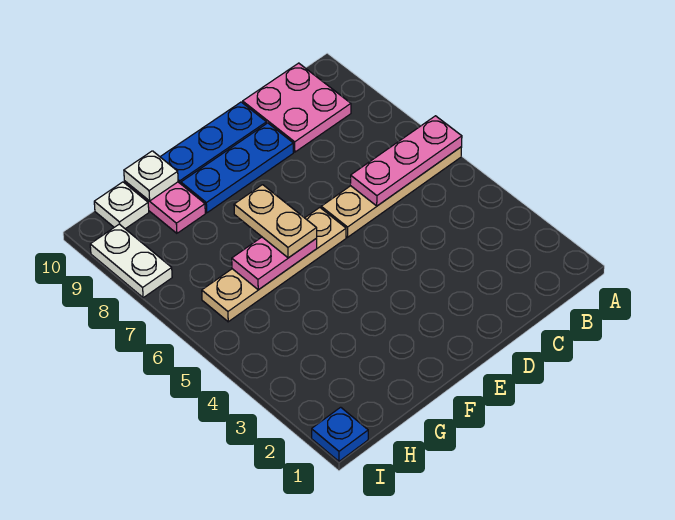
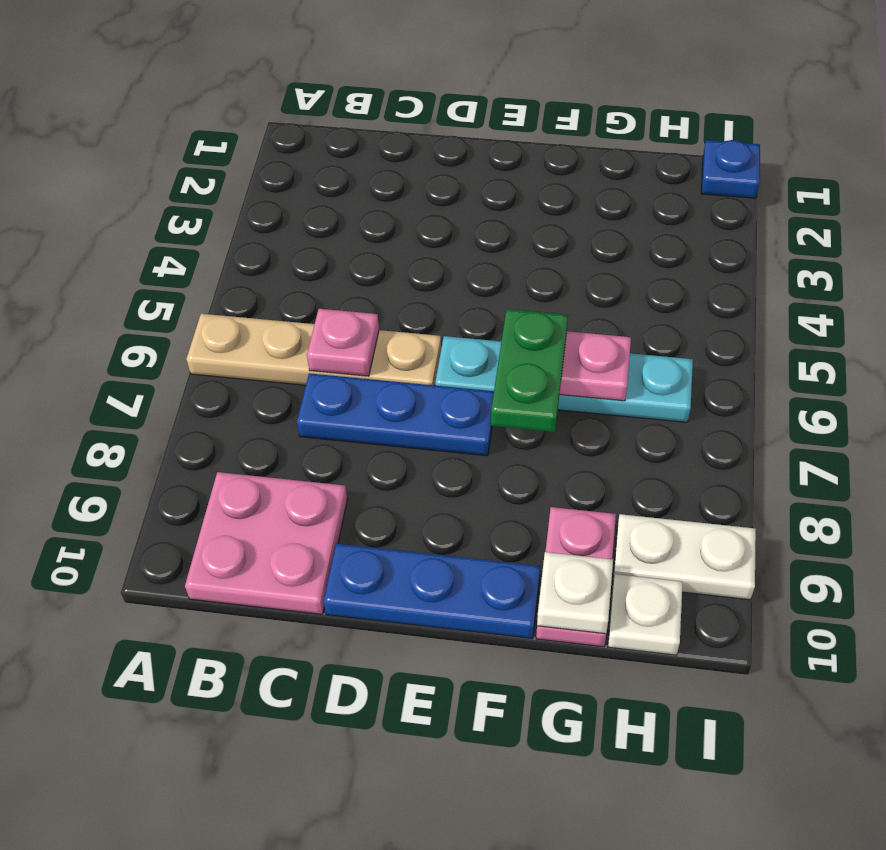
pink 1x3 plate [350,116,462,206] -> pink 1x1 plate [307,309,379,376]
blue 1x3 plate [181,123,293,213] -> blue 1x3 plate moved to [297,373,494,456]
tan 1x4 plate [202,208,346,322] -> cyan 1x4 plate [435,336,693,422]
tan 1x2 plate [234,185,317,258] -> green 1x2 plate [491,309,568,432]
white 1x2 plate [90,224,172,298] -> white 1x2 plate turned to [613,514,756,600]

